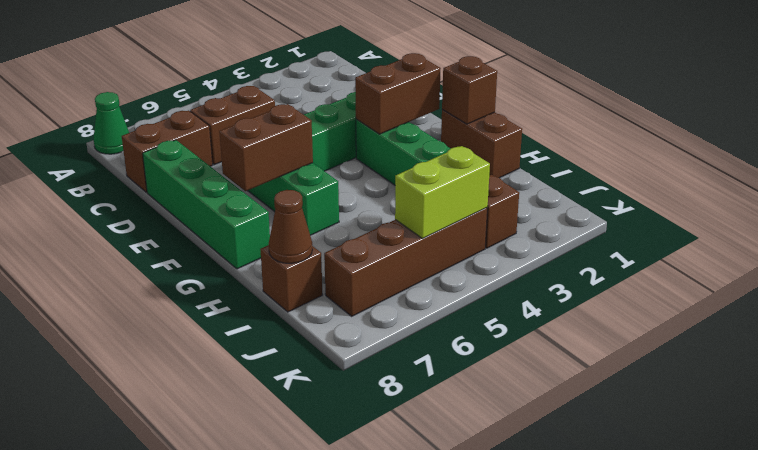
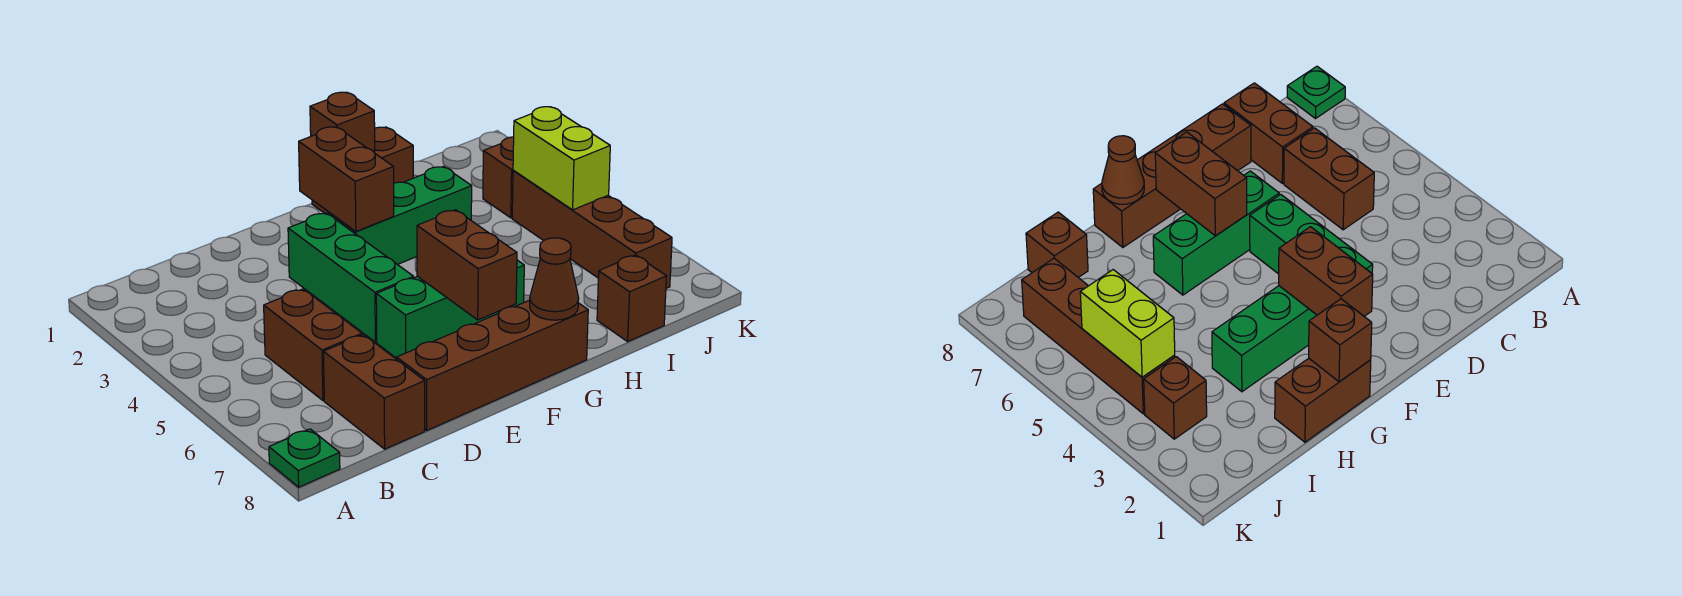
green 1x1 cone [94,92,129,154] -> green 1x1 plate [269,429,340,487]
green 1x4 brick [143,140,270,269] -> brown 1x4 brick [397,300,588,430]
brown 1x1 cone [269,190,312,263] -> brown 1x1 cone moved to [530,238,579,320]

